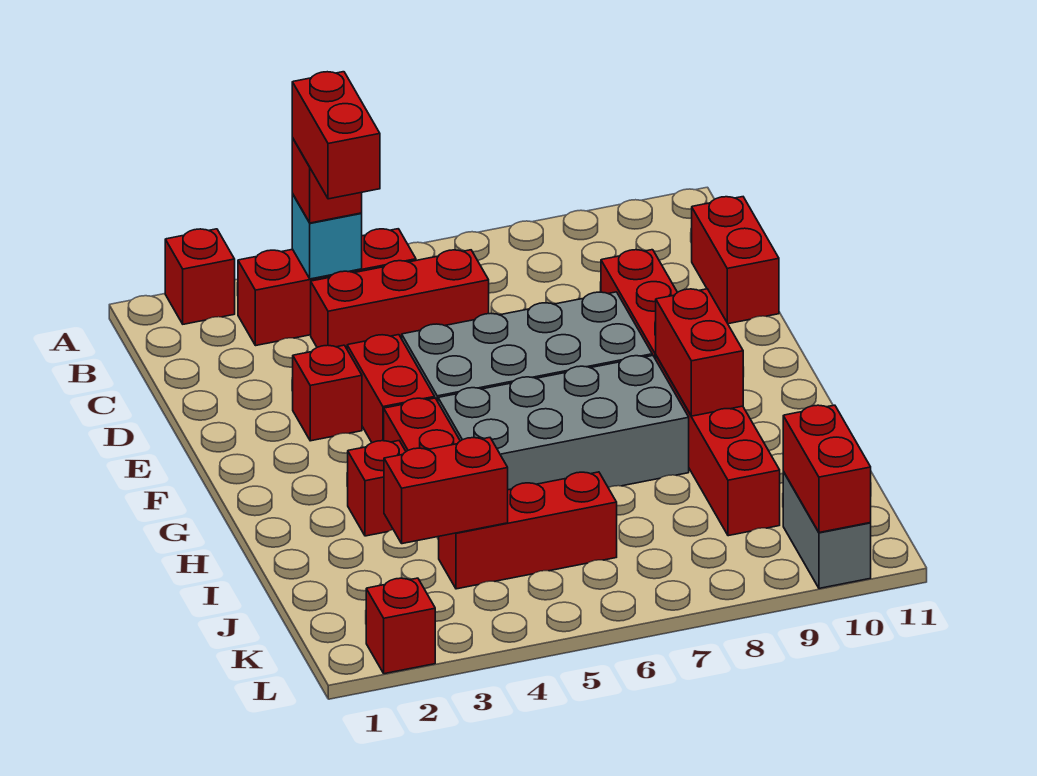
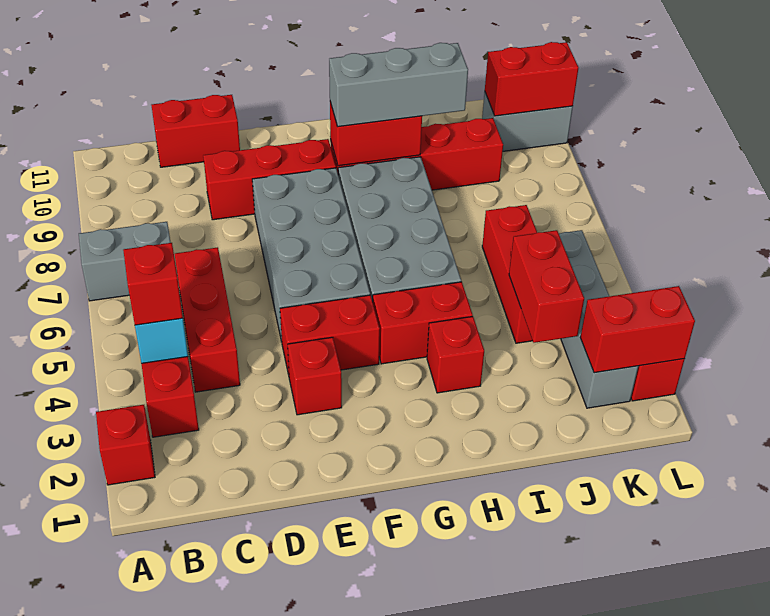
none -> grey 1x2 brick [79,222,171,301]
red 1x2 brick [292,72,380,199] -> red 1x2 brick moved to [580,286,695,373]
none -> grey 1x3 brick [329,43,468,127]
none -> grey 1x4 brick [559,230,638,408]

